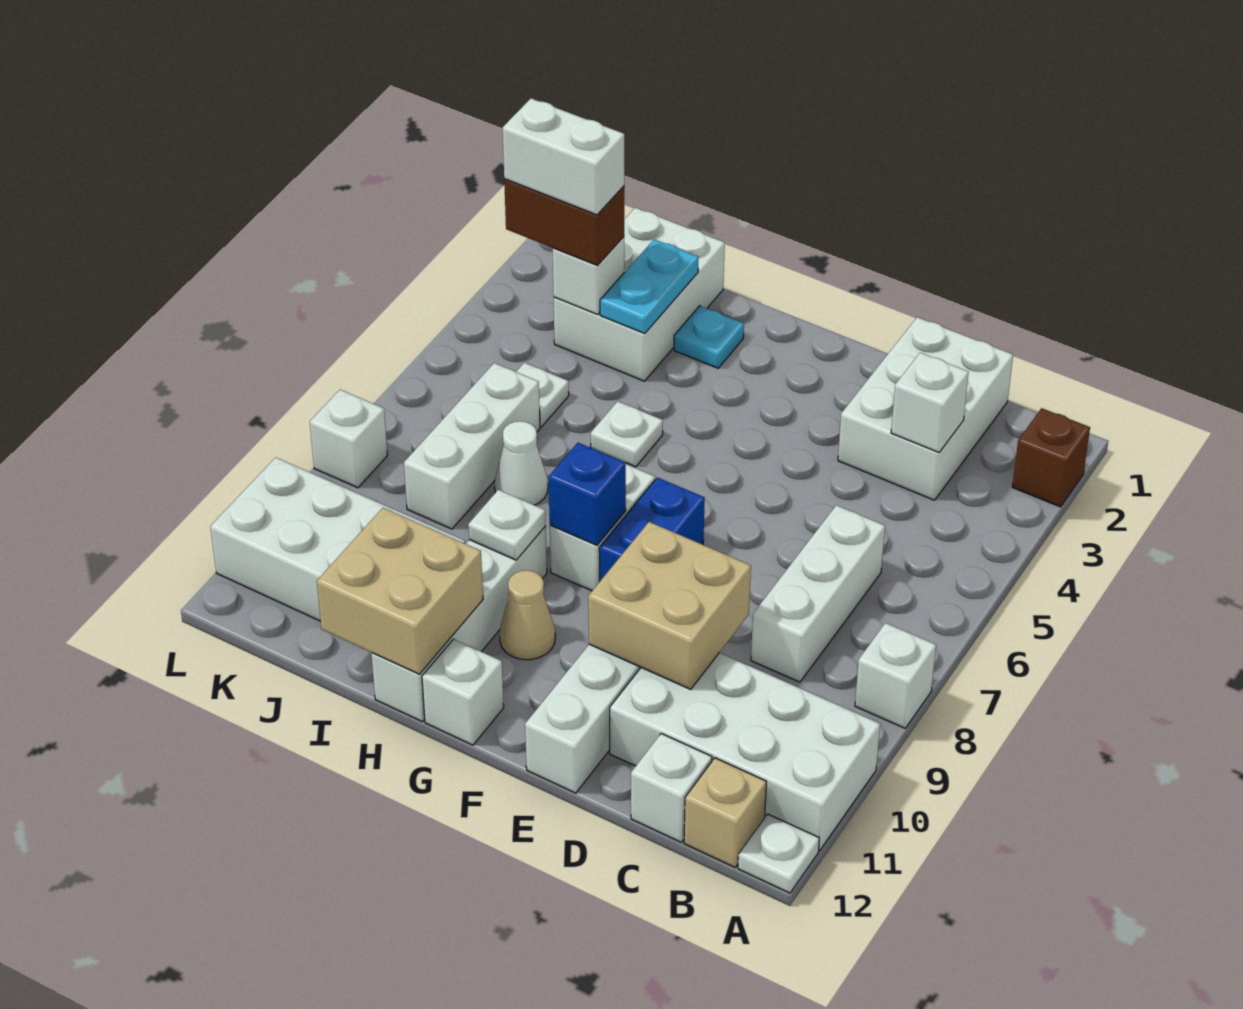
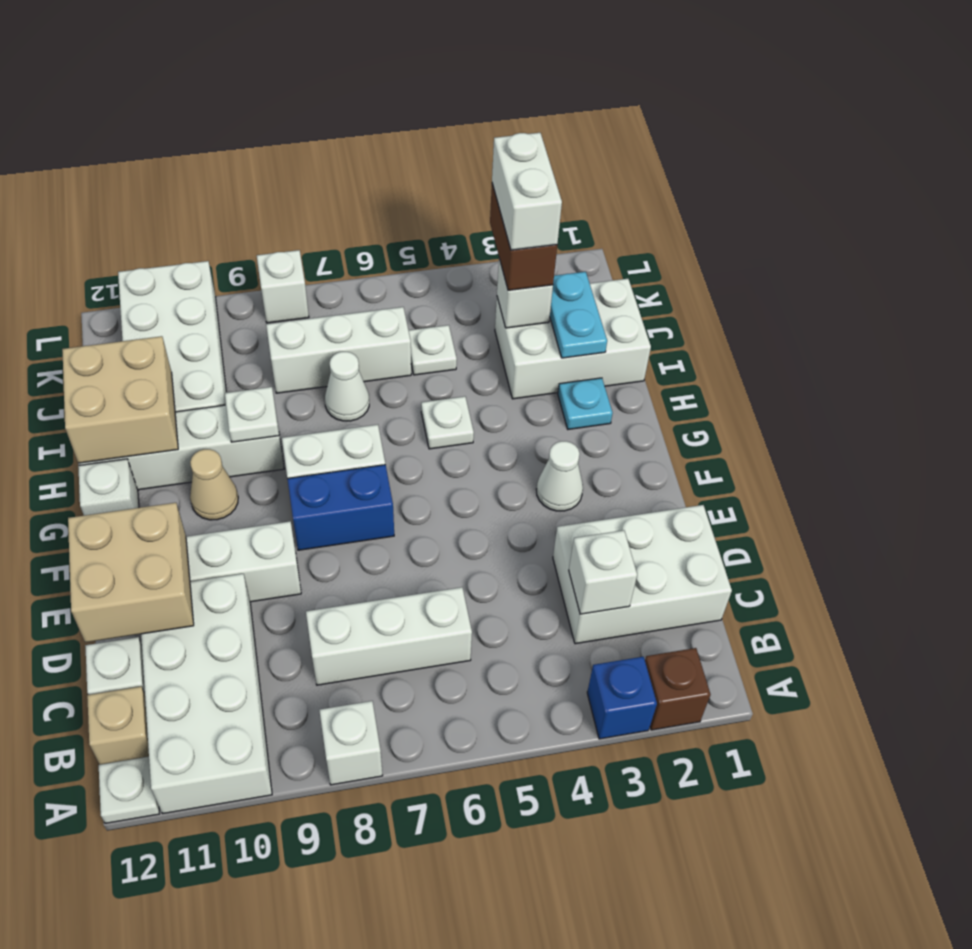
tan 2x2 brick [588,522,751,689] -> tan 2x2 brick moved to [68,503,194,642]
none -> white 1x1 cone [536,441,583,511]
blue 1x1 brick [549,443,626,545] -> blue 1x1 brick moved to [587,657,657,739]
cyan 1x2 plate [600,239,699,333] -> cyan 1x2 plate turned to [550,272,607,358]

